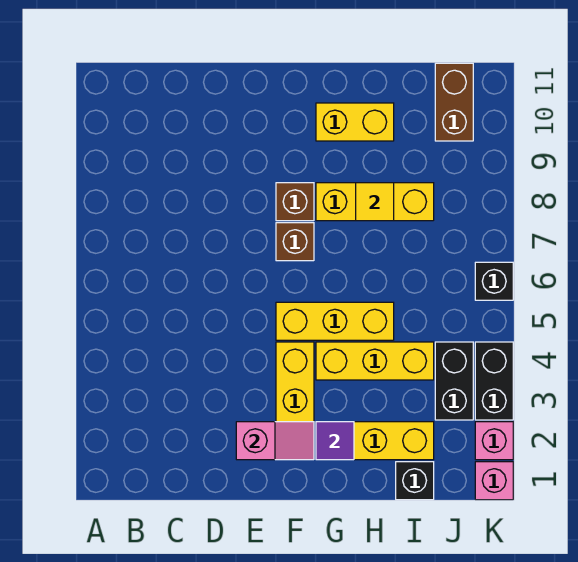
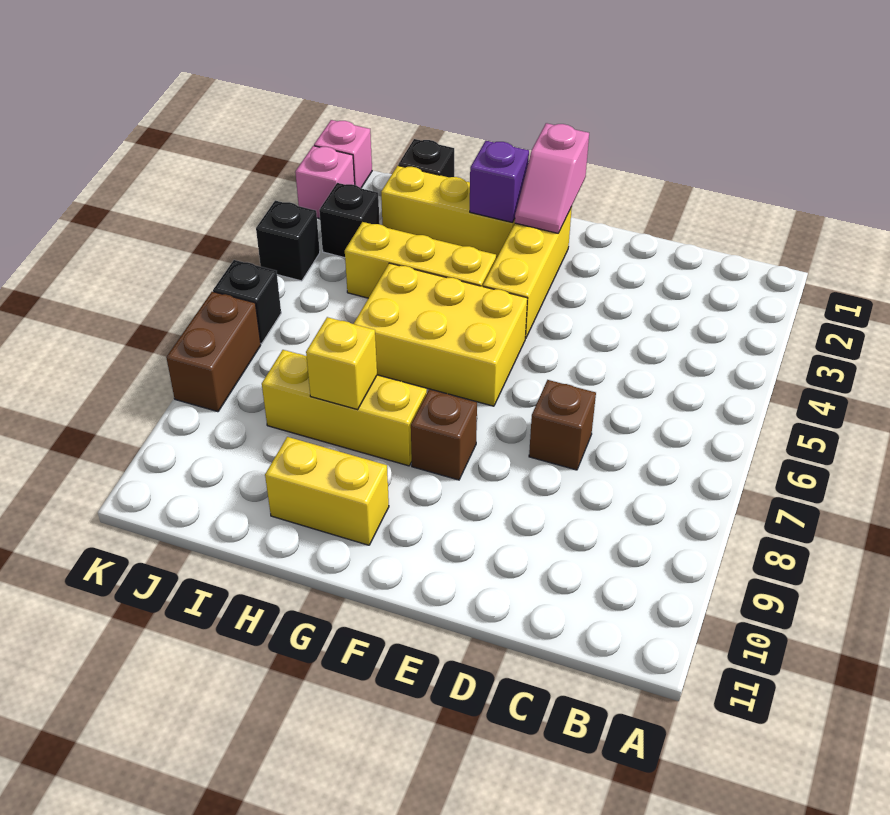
pink 1x2 slope [236,422,314,460] -> pink 1x2 slope turned to [515,123,589,233]
yellow 1x3 brick [276,302,394,340] -> yellow 2x3 brick [354,263,527,406]
brown 1x1 brick [276,223,314,261] -> brown 1x1 brick moved to [529,380,596,470]
purple 1x1 tile [316,422,354,460] -> purple 1x1 brick [470,141,529,223]
yellow 1x1 tile [356,183,394,221] -> yellow 1x1 brick [306,317,377,409]
black 1x2 brick [435,342,473,420] -> black 1x1 brick [319,183,380,258]
brown 1x2 brick [435,63,473,141] -> brown 1x2 brick moved to [166,292,261,412]
black 1x2 brick [475,342,513,420] -> black 1x1 brick [256,201,320,281]

